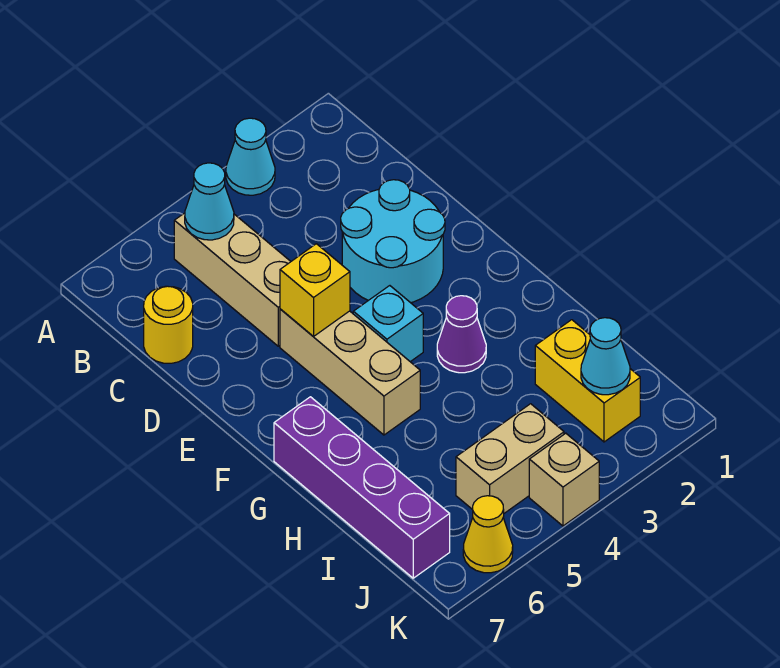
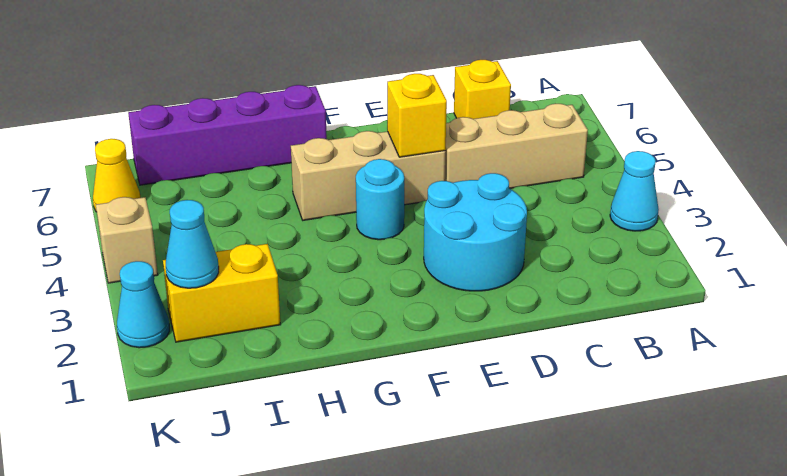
cyan 1x1 cone [185,163,234,240] -> cyan 1x1 cone moved to [117,261,169,348]
yellow 1x1 round brick [144,286,193,363] -> yellow 1x1 brick [454,60,511,119]
cyan 1x1 brick [353,286,423,362] -> cyan 1x1 round brick [356,159,404,240]
purple 1x1 cone [437,296,486,373] -> none
tan 1x2 brick [456,404,564,513] -> none

